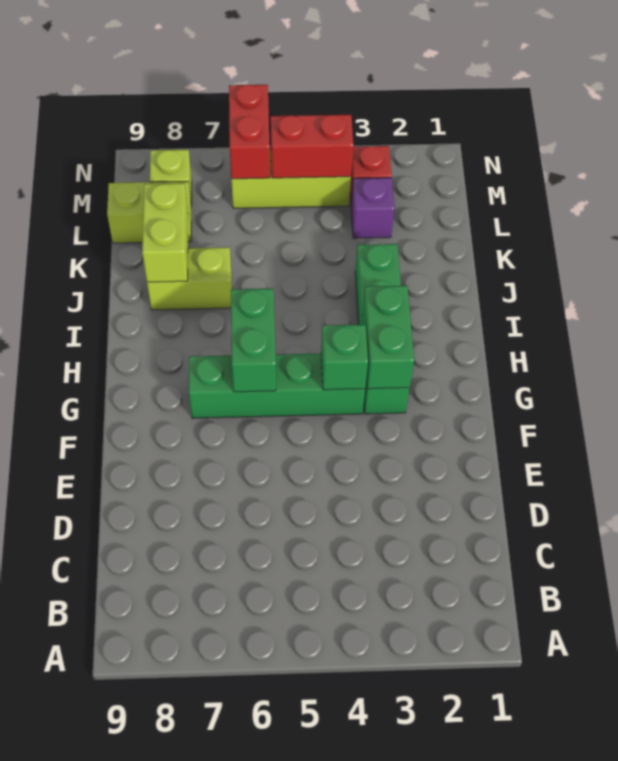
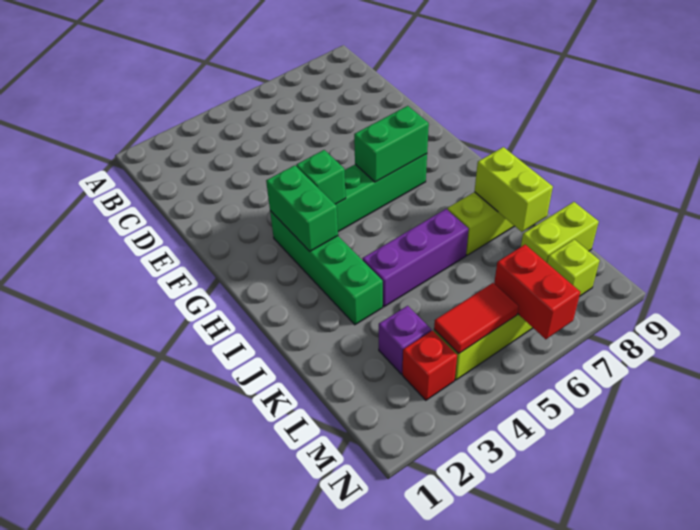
green 1x2 brick [231,289,276,392] -> green 1x2 brick turned to [354,106,429,182]
none -> purple 1x3 brick [363,209,469,307]
red 1x2 brick [271,115,353,178] -> red 1x2 tile [434,283,518,354]

